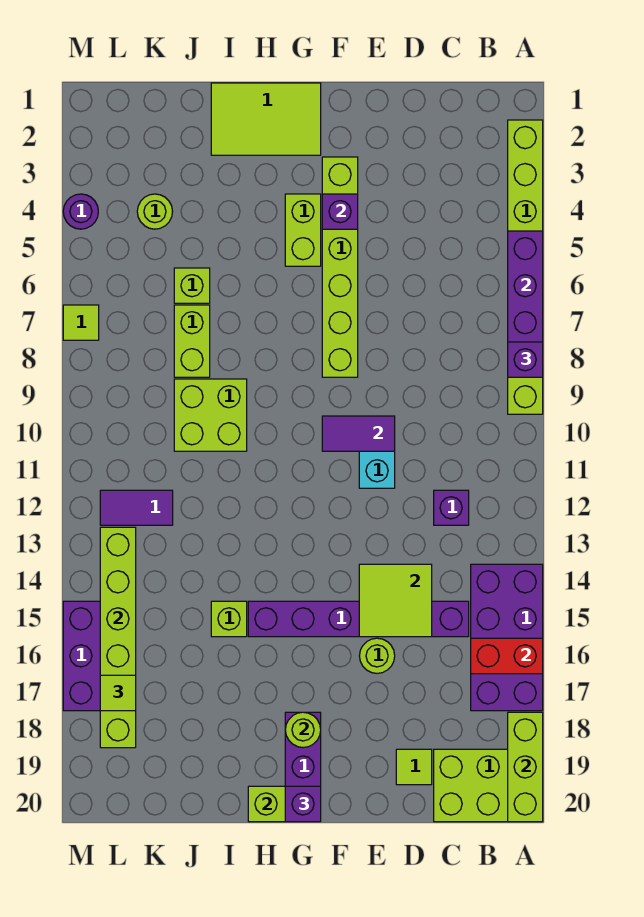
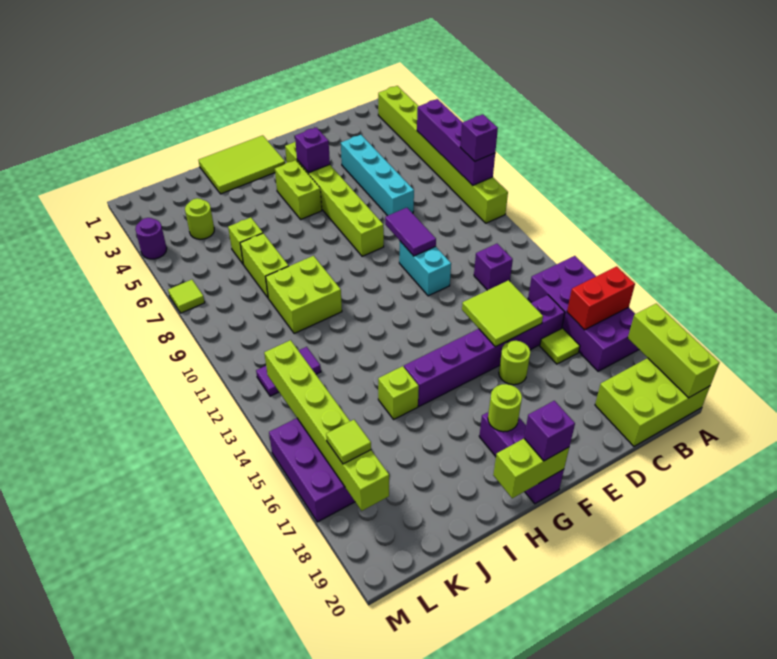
none -> cyan 1x4 brick [341,135,414,216]
lime 1x1 tile [396,749,432,785] -> lime 1x1 tile moved to [540,328,580,364]
purple 1x2 tile [322,416,395,451] -> purple 1x2 tile turned to [385,208,436,256]

